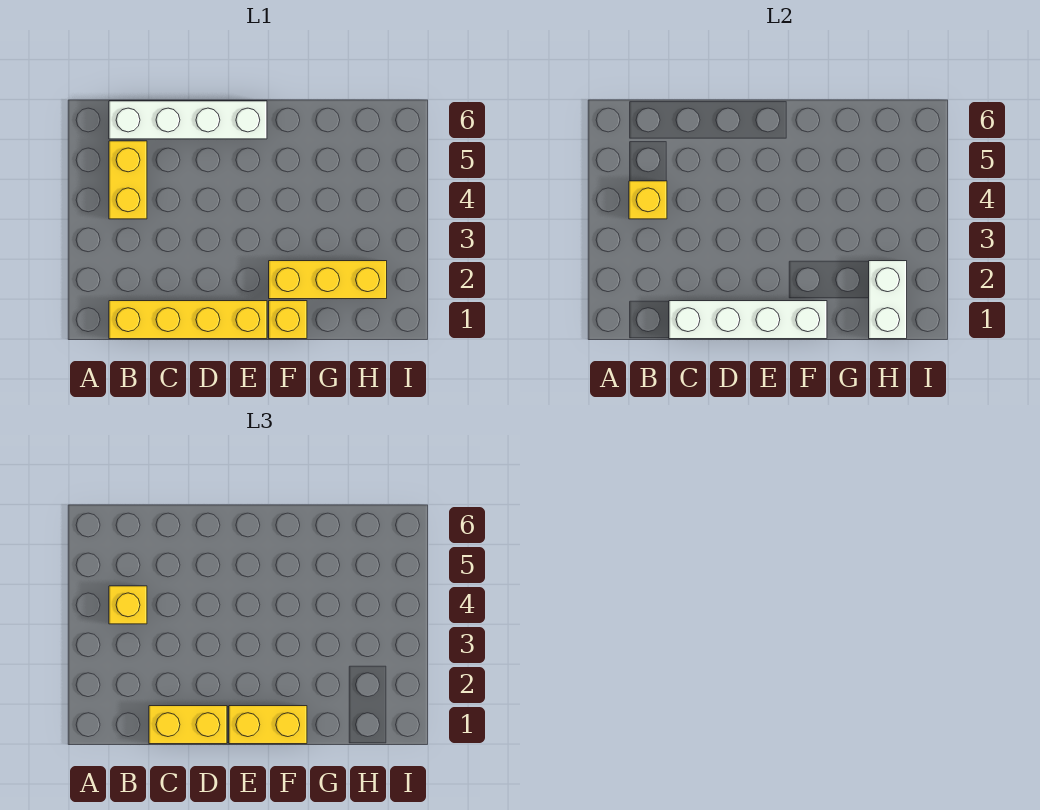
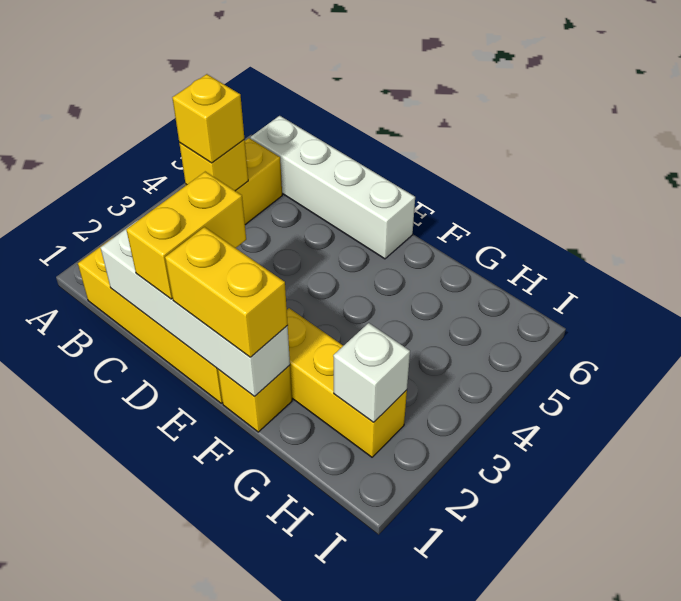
yellow 1x2 brick [149,706,227,744] -> yellow 1x2 brick turned to [126,172,246,299]
white 1x2 brick [869,261,907,339] -> white 1x1 brick [333,323,410,422]

